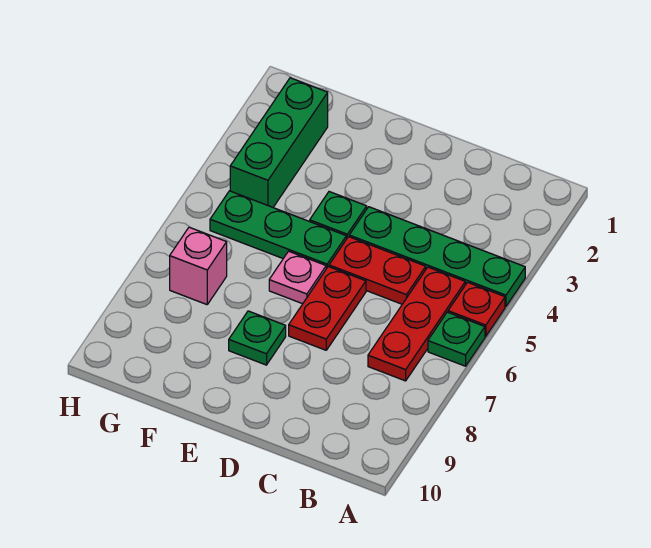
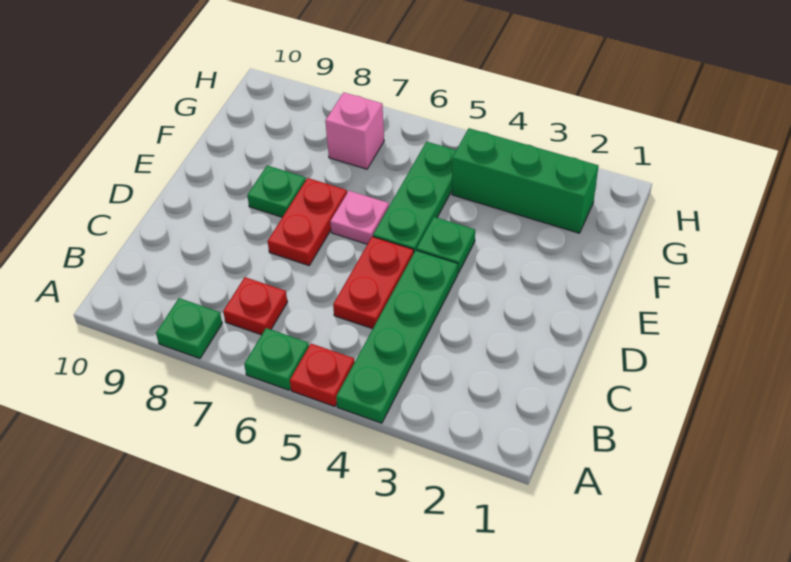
none -> green 1x1 plate [156,298,222,358]
red 1x3 plate [368,267,465,381] -> red 1x1 plate [223,277,287,335]
red 1x2 plate [289,267,366,350] -> red 1x2 plate turned to [268,178,347,265]

